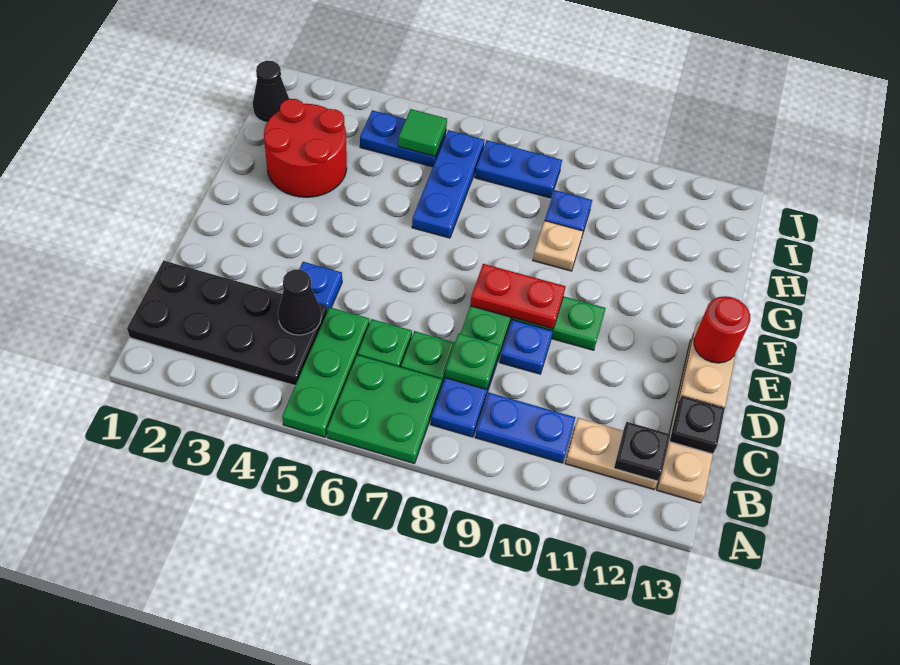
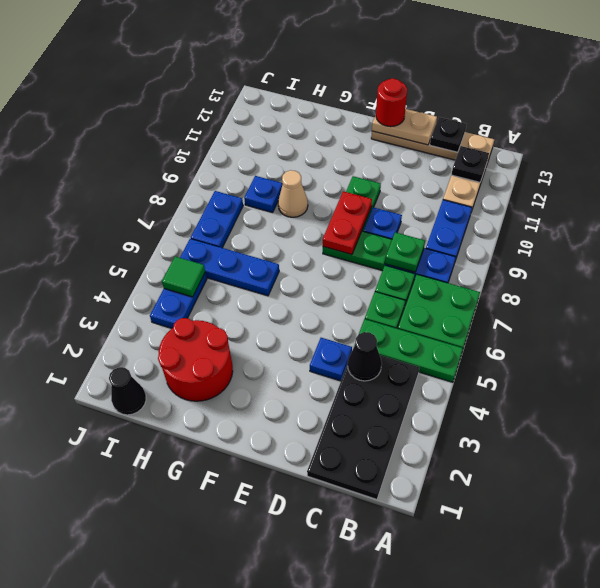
tan 1x1 plate [533,221,583,271] -> tan 1x1 cone [278,170,308,217]

